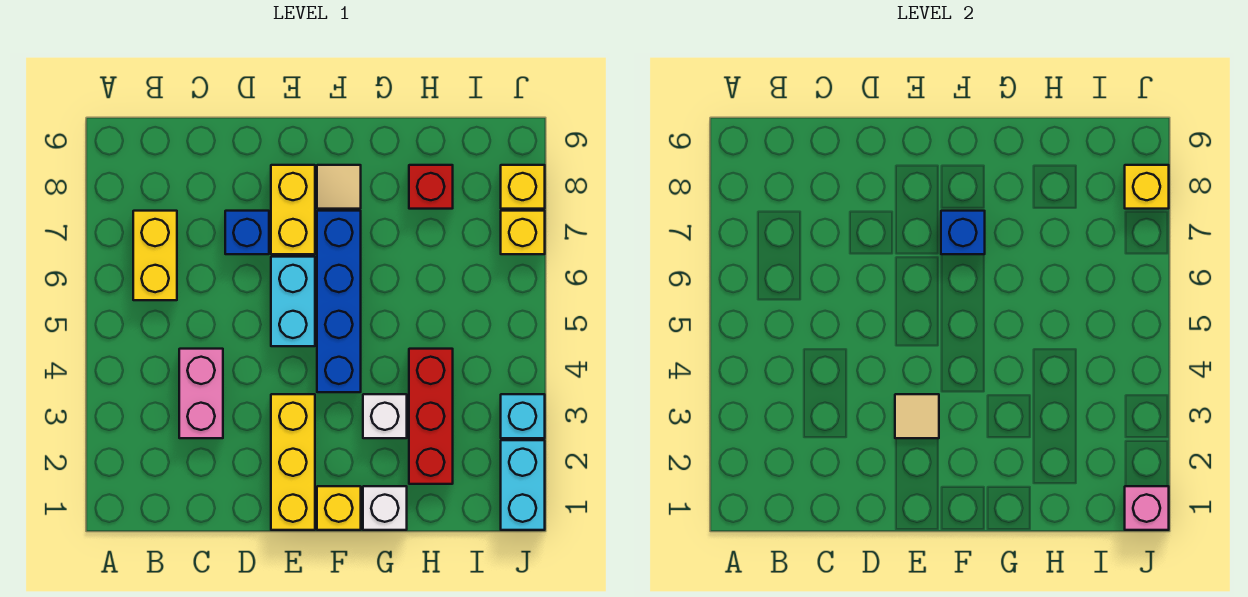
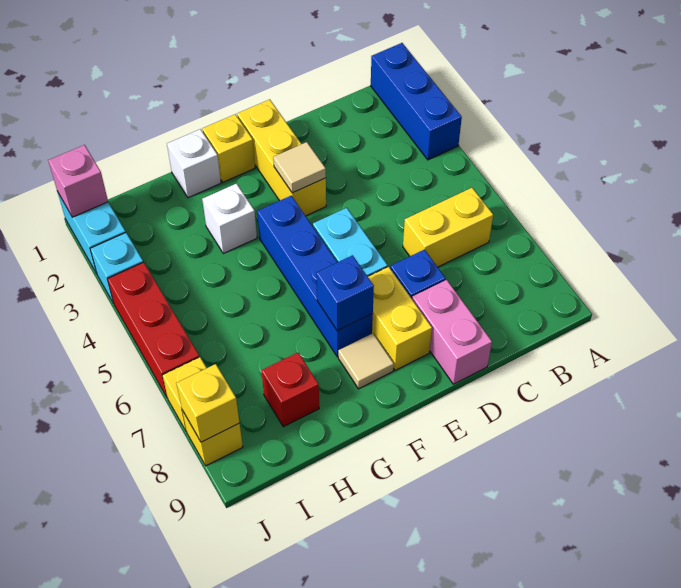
none -> blue 1x3 brick [371,43,462,160]
yellow 1x2 brick [133,211,177,300] -> yellow 1x2 brick turned to [403,188,493,267]
pink 1x2 brick [179,349,223,438] -> pink 1x2 brick moved to [412,280,492,384]
red 1x3 brick [409,349,453,484] -> red 1x3 brick moved to [108,262,199,398]

